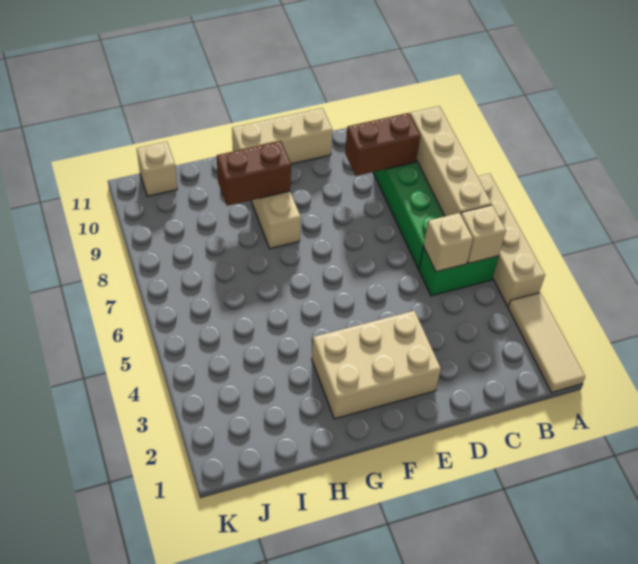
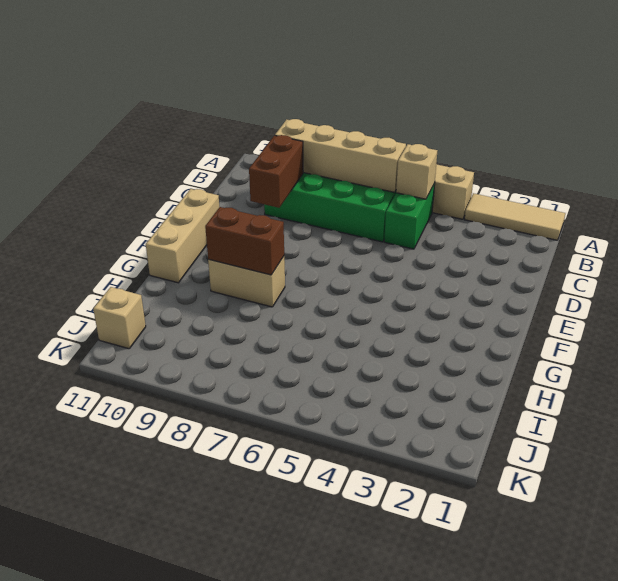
tan 1x1 brick [424,213,473,272] -> none
tan 2x3 brick [312,311,441,419] -> none
brown 1x2 brick [217,141,291,206] -> brown 1x2 brick turned to [205,207,284,275]

